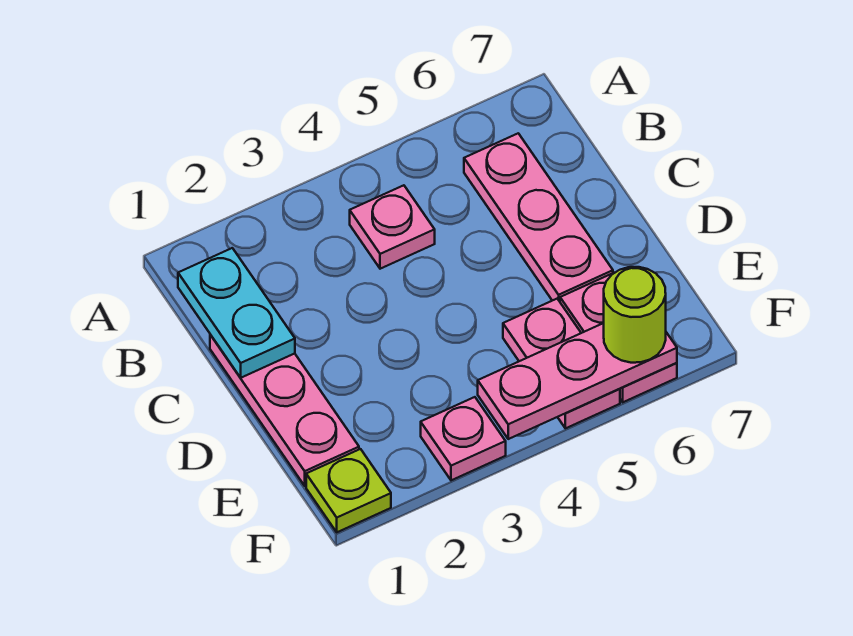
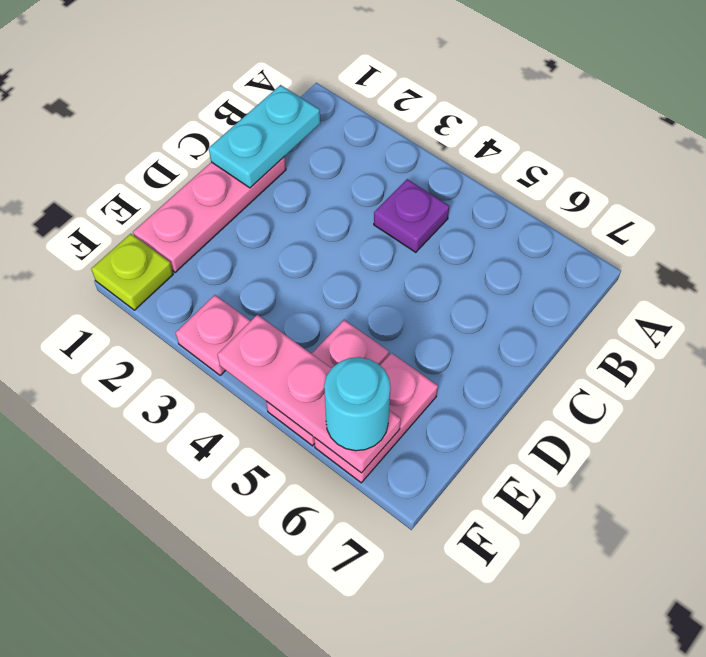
pink 1x1 plate [350,185,435,269] -> purple 1x1 plate [374,179,450,252]
pink 1x3 plate [464,133,613,301] -> none
lime 1x1 round brick [604,267,666,363] -> cyan 1x1 round brick [324,357,390,451]

